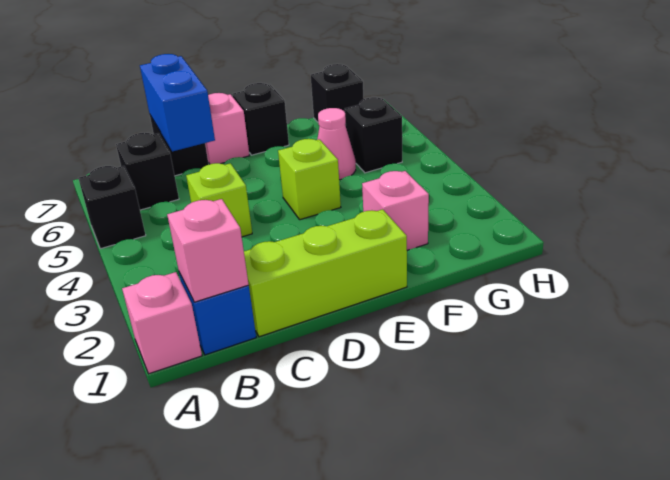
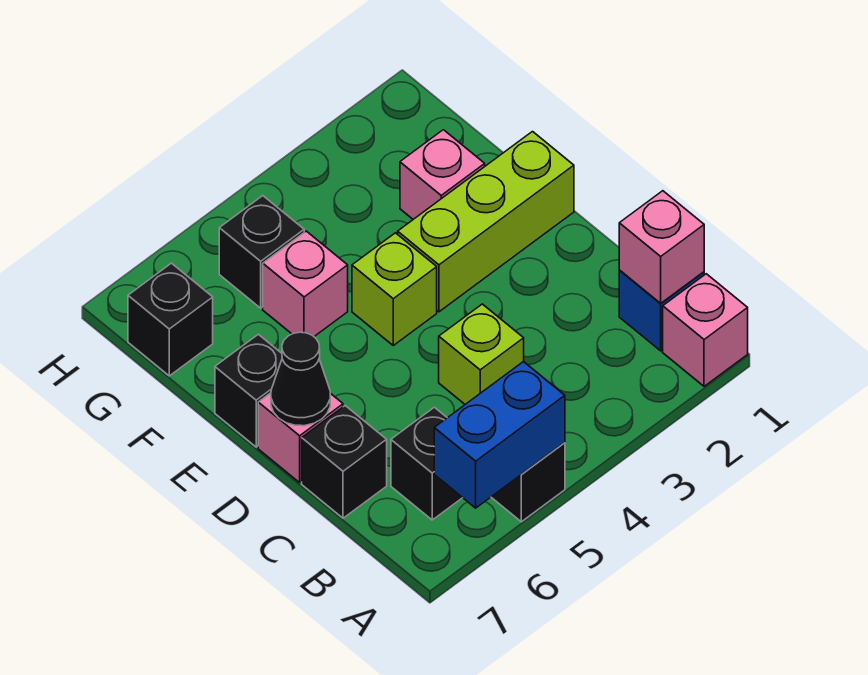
lime 1x3 brick [244,209,407,337] -> lime 1x3 brick turned to [398,132,574,312]
blue 1x2 brick [140,54,215,152] -> blue 1x2 brick moved to [434,361,565,508]
none -> black 1x1 cone [271,332,330,426]
pink 1x1 cone [317,108,356,180] -> pink 1x1 brick [263,231,348,336]

